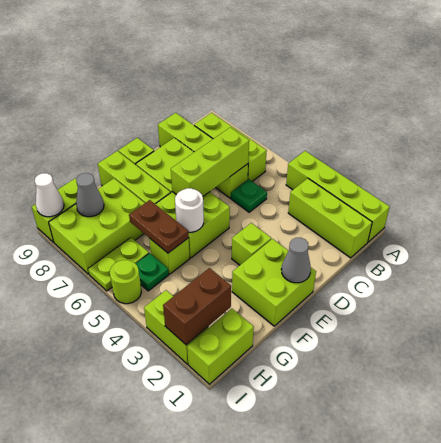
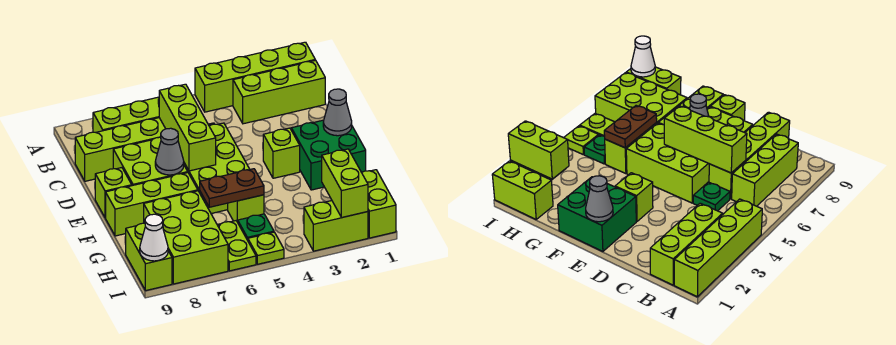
lime 2x2 brick [232,239,316,326] -> green 2x2 brick [291,120,366,190]
lime 2x2 brick [156,192,230,258] -> lime 2x3 brick [184,123,250,213]
white 1x1 round brick [175,188,204,232] -> none
brown 1x2 brick [163,268,231,345] -> lime 1x2 brick [322,149,368,217]
grey 1x1 cone [76,173,104,217] -> grey 1x1 cone moved to [155,128,184,175]
lime 1x1 round brick [110,260,141,304] -> lime 1x1 plate [248,232,284,264]

